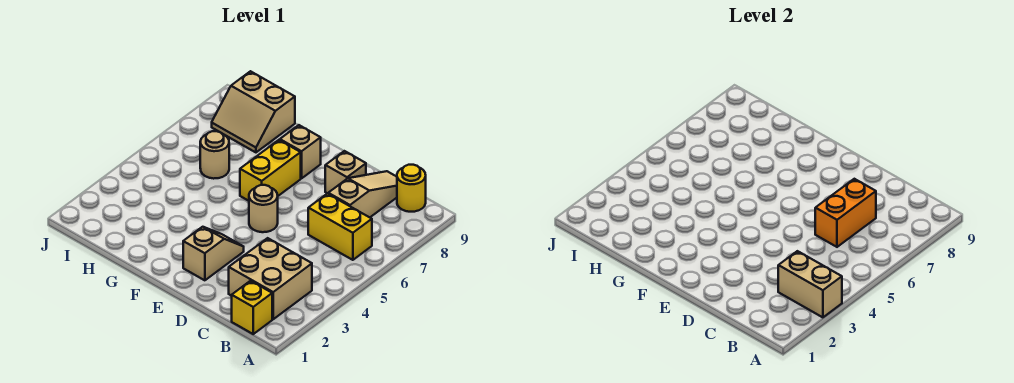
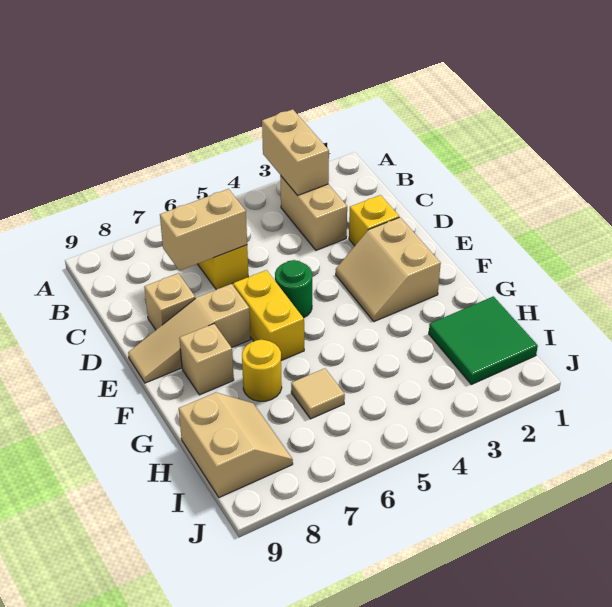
yellow 1x1 brick [232,281,272,334] -> yellow 1x1 brick moved to [349,195,399,246]
tan 2x2 brick [229,238,312,319] -> tan 1x2 brick [280,176,347,250]
yellow 1x1 round brick [397,165,426,212] -> yellow 1x1 round brick moved to [242,340,282,401]
orange 1x2 brick [815,179,876,247] -> tan 1x2 brick [160,189,247,271]
tan 1x3 slope [328,171,397,217] -> tan 1x3 slope moved to [128,284,251,383]
tan 1x2 slope [183,227,244,280] -> tan 2x2 slope [336,217,441,322]
tan 1x1 round brick [249,185,278,232] -> green 1x1 round brick [275,260,312,318]
yellow 1x2 brick [240,140,301,201] -> yellow 1x2 brick turned to [233,270,304,361]
none -> green 2x2 tile [429,296,538,384]
tan 1x1 round brick [200,131,229,179] -> tan 1x1 tile [291,368,345,419]

